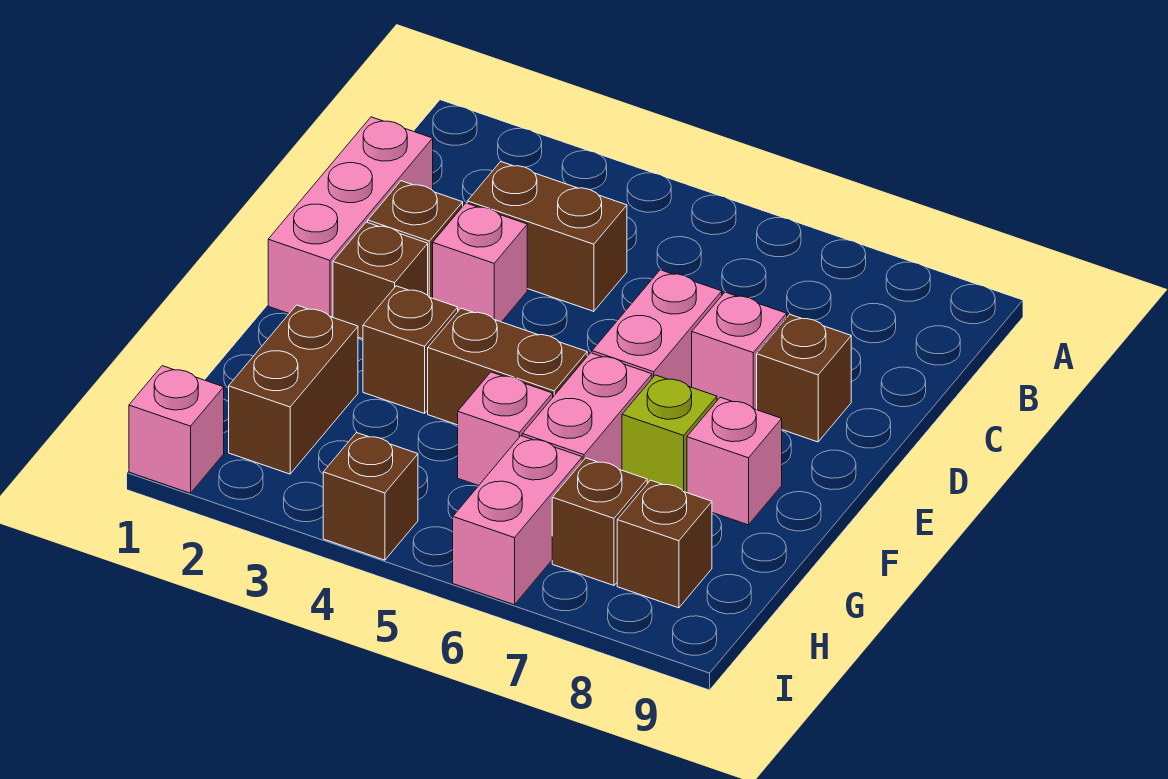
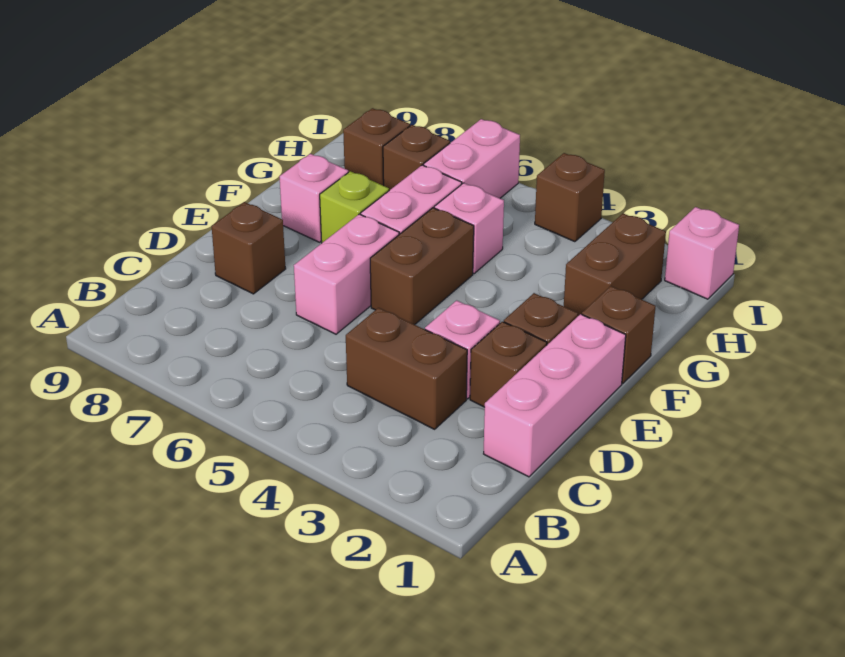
pink 1x1 brick [692,292,787,410] -> none
brown 1x1 brick [363,286,458,413] -> brown 1x1 brick moved to [582,286,656,383]
brown 1x2 brick [428,308,587,425] -> brown 1x2 brick turned to [370,208,474,325]

